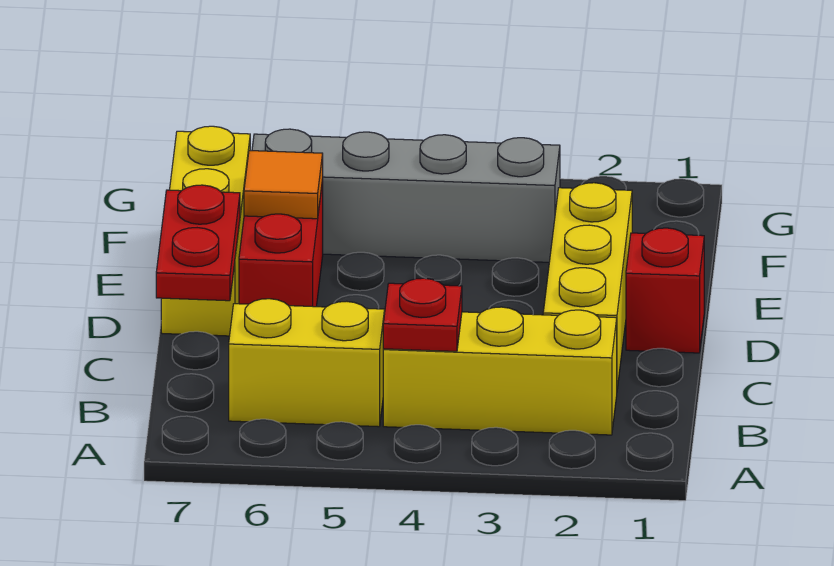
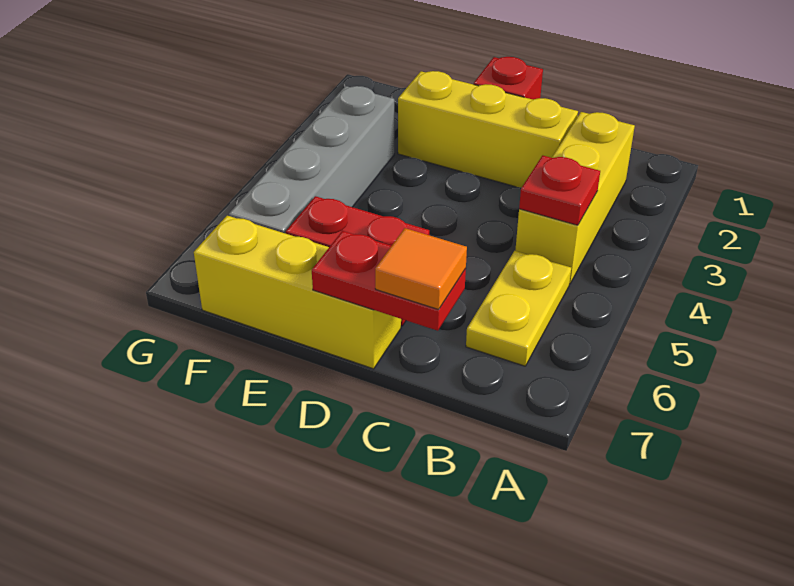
yellow 1x2 brick [229,299,385,427] -> yellow 1x2 plate [466,251,571,366]
orange 1x1 tile [244,151,323,219] -> orange 1x1 tile moved to [375,228,467,310]

